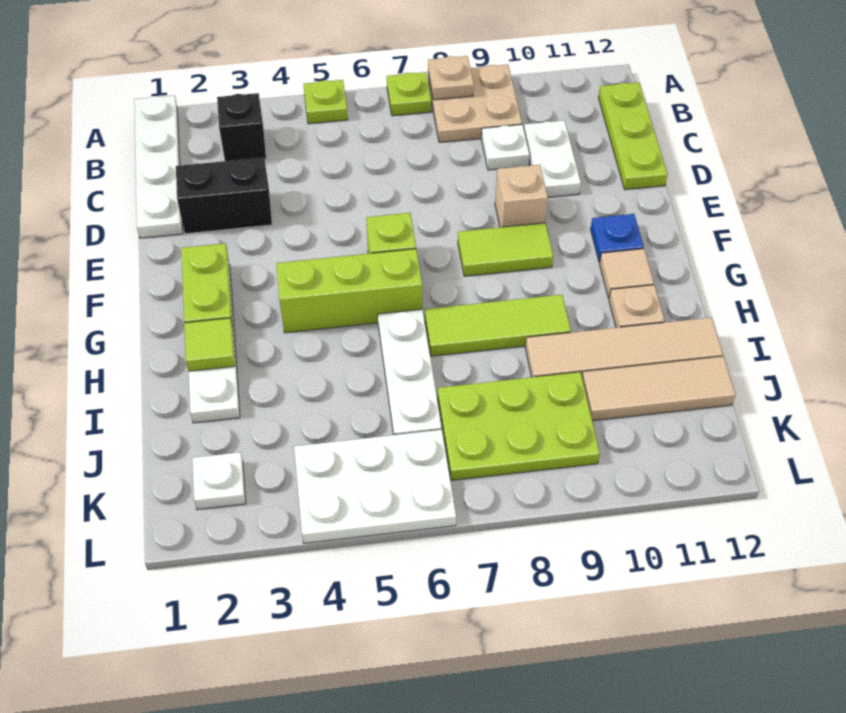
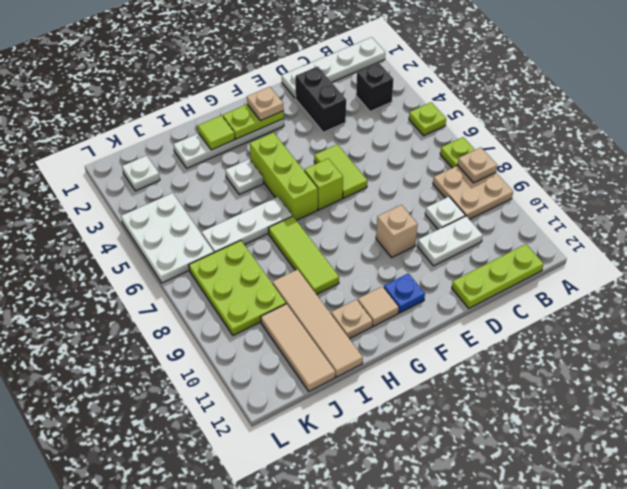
none -> tan 1x1 plate [247,87,284,121]
lime 1x2 tile [458,223,553,276] -> lime 1x2 tile moved to [314,144,367,198]
none -> white 1x1 plate [226,159,263,195]

